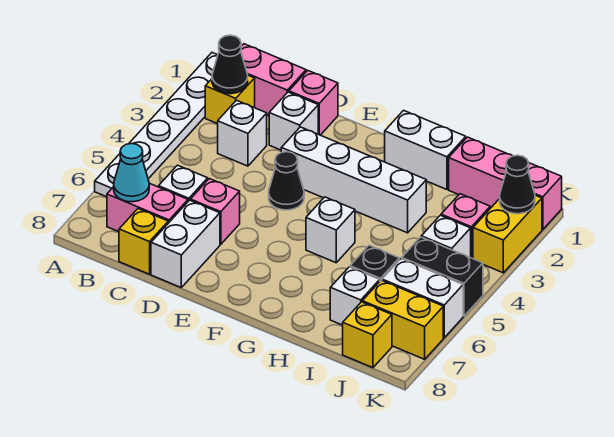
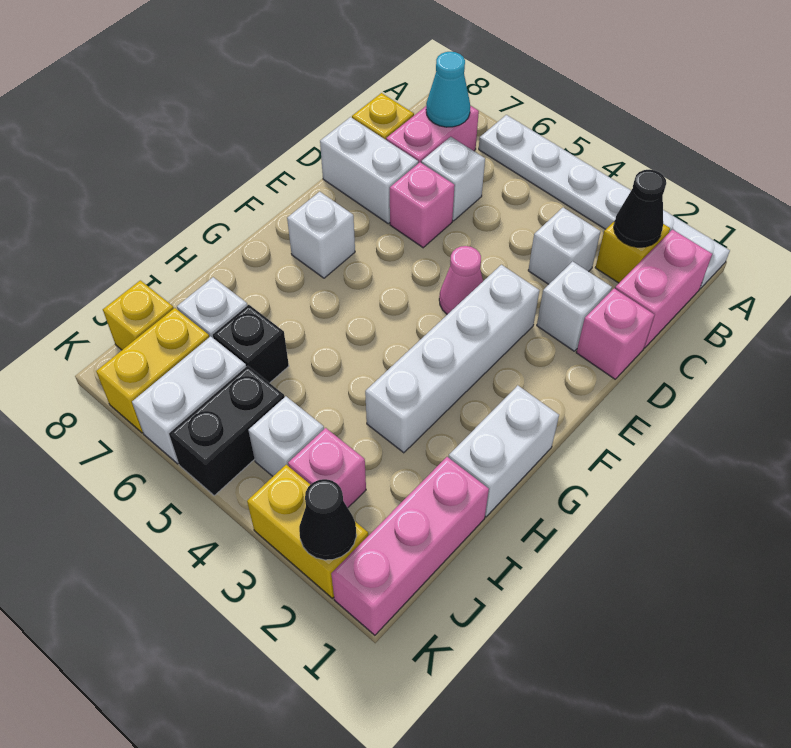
black 1x1 cone [269,152,304,210] -> pink 1x1 cone [439,246,483,314]
white 1x1 brick [306,197,355,263] -> white 1x1 brick moved to [287,192,355,278]

